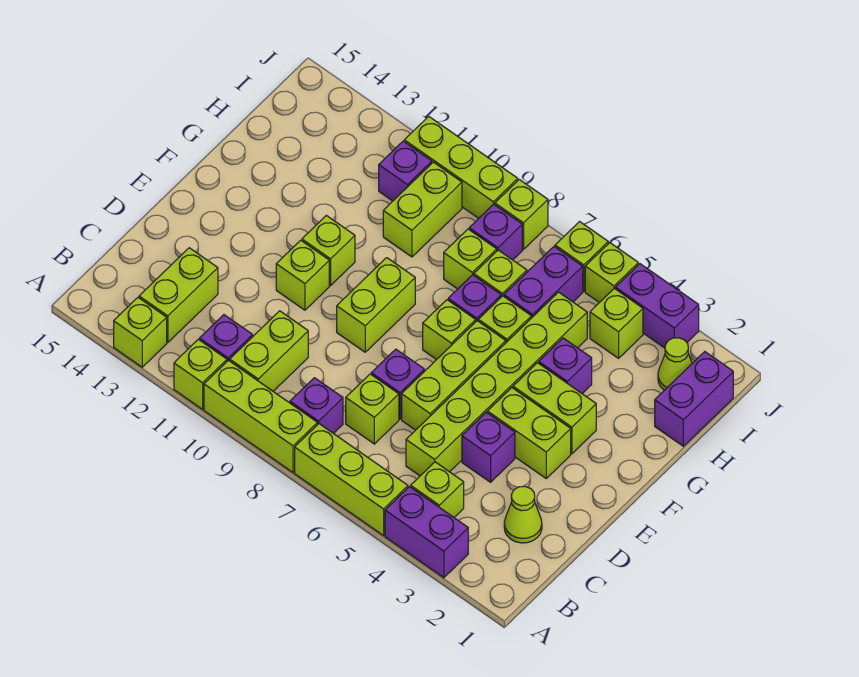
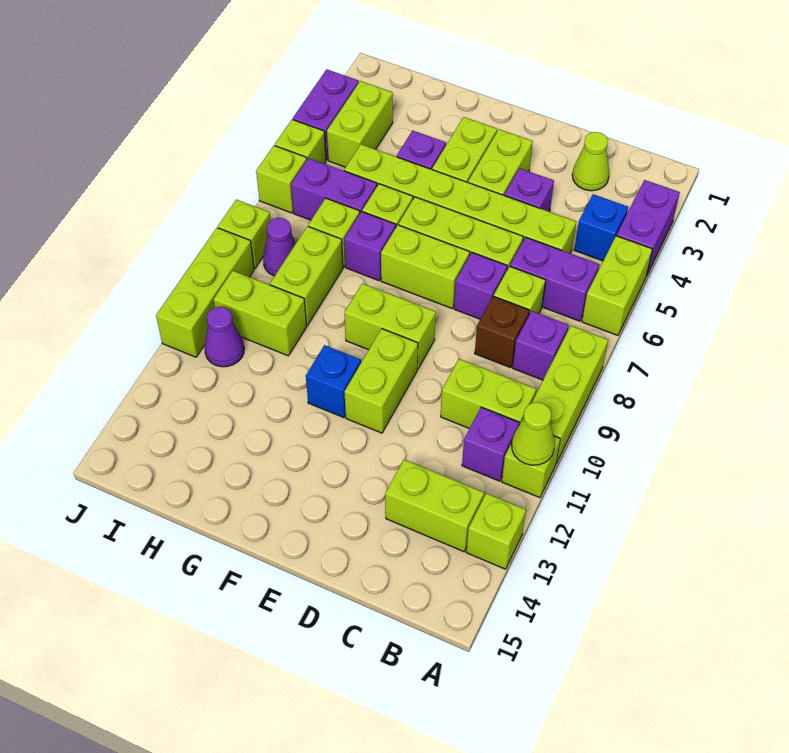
lime 1x3 brick [295,424,408,536] -> lime 1x2 brick [582,236,652,335]
lime 1x1 brick [411,462,464,517] -> blue 1x1 brick [574,194,628,261]
none -> brown 1x1 brick [475,296,530,368]
lime 1x1 brick [276,240,329,310] -> lime 1x2 brick [344,329,418,433]
lime 1x1 brick [423,300,476,360] -> lime 1x2 brick [381,225,470,308]
lime 1x1 brick [302,215,355,285] -> blue 1x1 brick [306,345,361,418]
purple 1x2 brick [655,352,733,446] -> purple 1x2 brick moved to [510,237,599,321]
lime 1x1 brick [444,229,497,289] -> lime 1x2 brick [270,226,343,325]
lime 1x1 cone [658,338,692,390] -> lime 1x1 cone moved to [512,402,555,465]
lime 1x1 brick [590,288,643,358] -> lime 1x2 brick [327,81,393,167]
purple 1x1 brick [469,204,522,260] -> purple 1x1 cone [263,218,296,276]
purple 1x1 brick [379,141,432,201] -> purple 1x1 cone [204,307,244,367]

